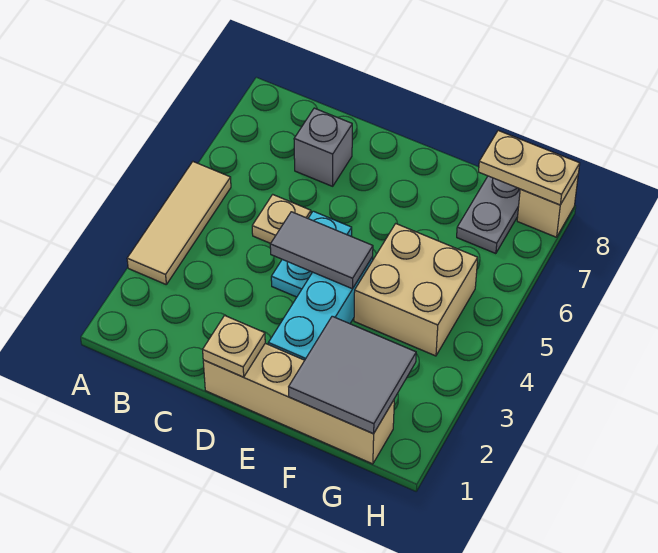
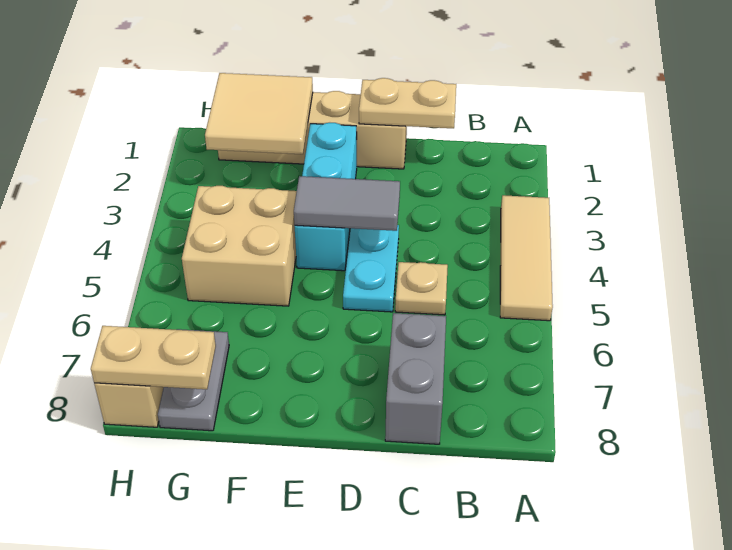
grey 1x1 brick [294,108,352,186] -> grey 1x2 brick [385,313,446,444]
tan 1x1 plate [203,315,265,377] -> tan 1x2 plate [359,78,456,128]
grey 2x2 tile [289,316,416,434] -> tan 2x2 tile [205,73,313,154]

